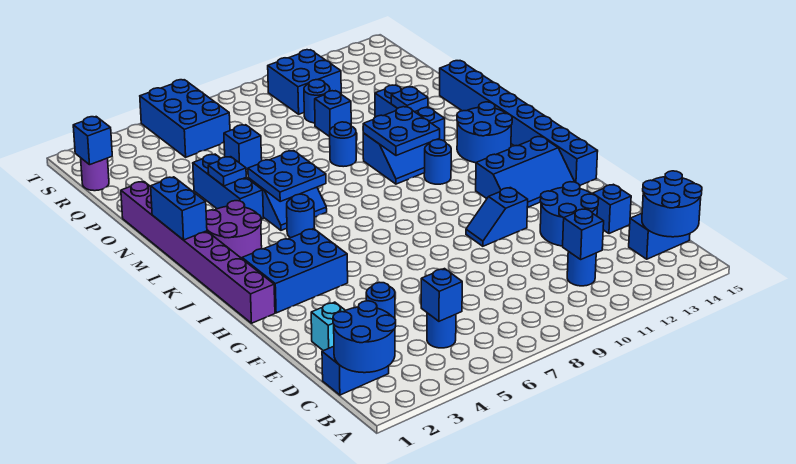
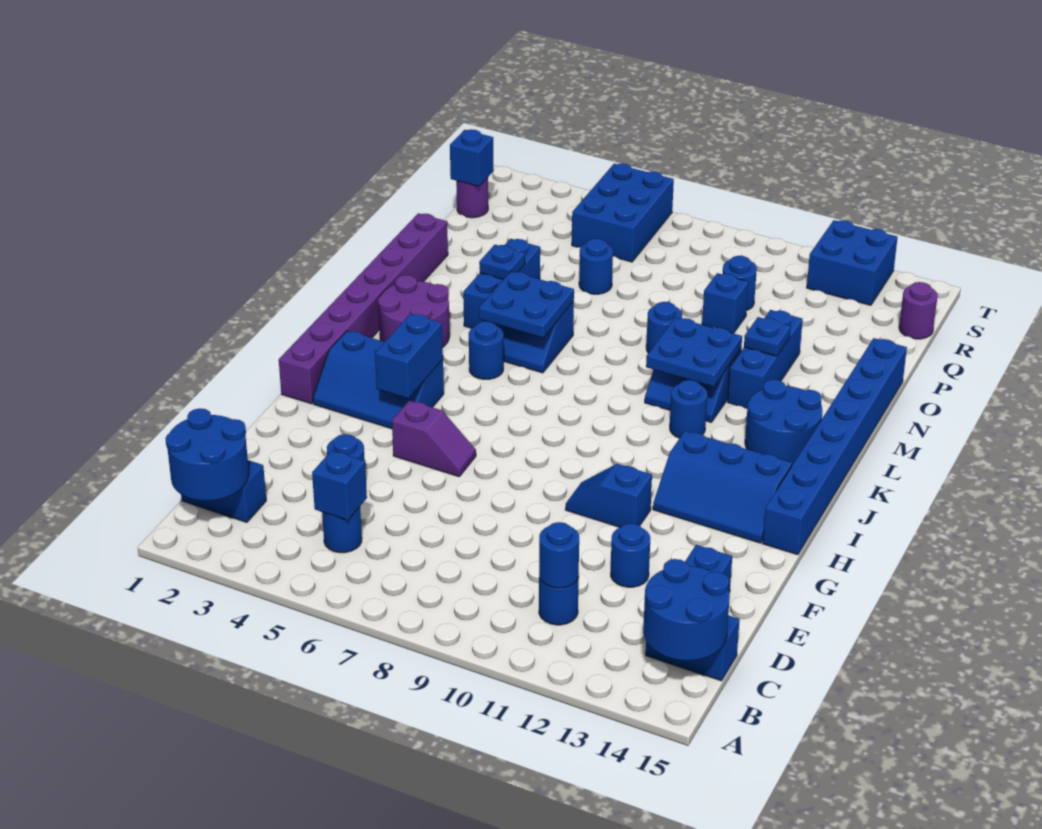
blue 1x1 brick [563,209,604,259] -> blue 1x1 round brick [539,522,579,588]
cyan 1x1 brick [311,302,345,351] -> none
blue 2x2 round brick [540,182,599,246] -> blue 1x1 round brick [611,524,650,587]
none -> purple 1x2 slope [392,400,476,477]
blue 2x3 brick [242,229,348,313] -> blue 2x3 slope [313,331,444,429]
blue 1x2 brick [151,177,207,240] -> blue 1x2 brick moved to [375,314,443,398]
blue 1x1 brick [224,125,262,170] -> blue 1x1 round brick [579,239,613,294]
blue 2x2 brick [268,50,341,114] -> blue 2x2 brick moved to [807,220,898,305]
none -> purple 1x1 round brick [899,282,938,339]

